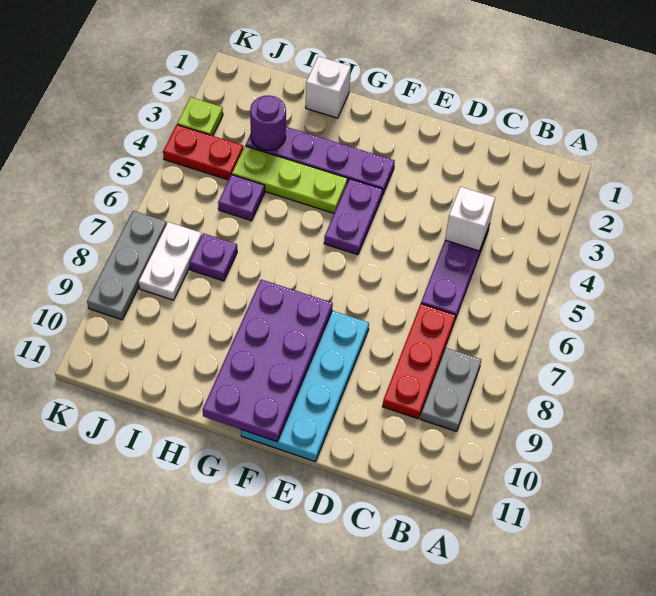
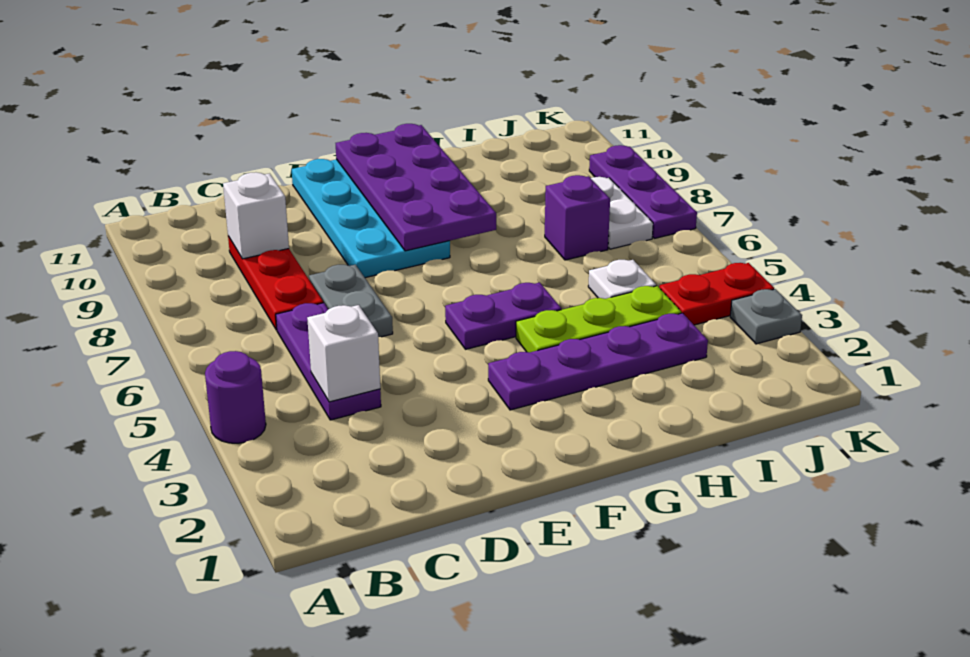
grey 1x2 plate [421,348,481,432] -> grey 1x2 plate moved to [309,265,393,337]
purple 1x2 plate [324,179,383,255] -> purple 1x2 plate turned to [445,282,561,349]
white 1x1 brick [306,56,351,118] -> white 1x1 brick moved to [223,172,289,259]
purple 1x1 round brick [250,95,286,150] -> purple 1x1 round brick moved to [205,351,266,443]
purple 1x1 plate [218,175,265,221] -> white 1x1 plate [588,260,656,299]
purple 1x1 plate [190,233,237,281] -> purple 1x1 brick [545,175,610,260]
lime 1x1 plate [177,97,223,136] -> grey 1x1 plate [730,289,802,344]
grey 1x3 plate [87,211,167,320] -> purple 1x3 plate [589,145,697,238]

